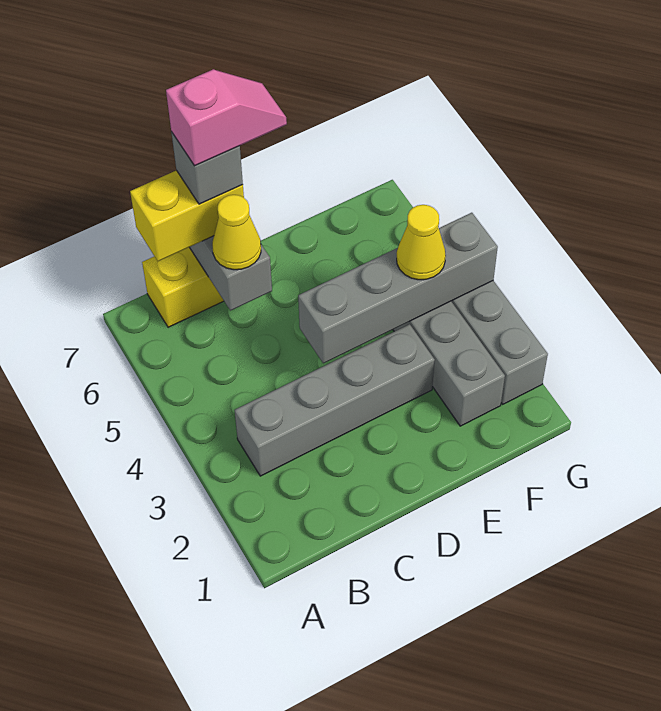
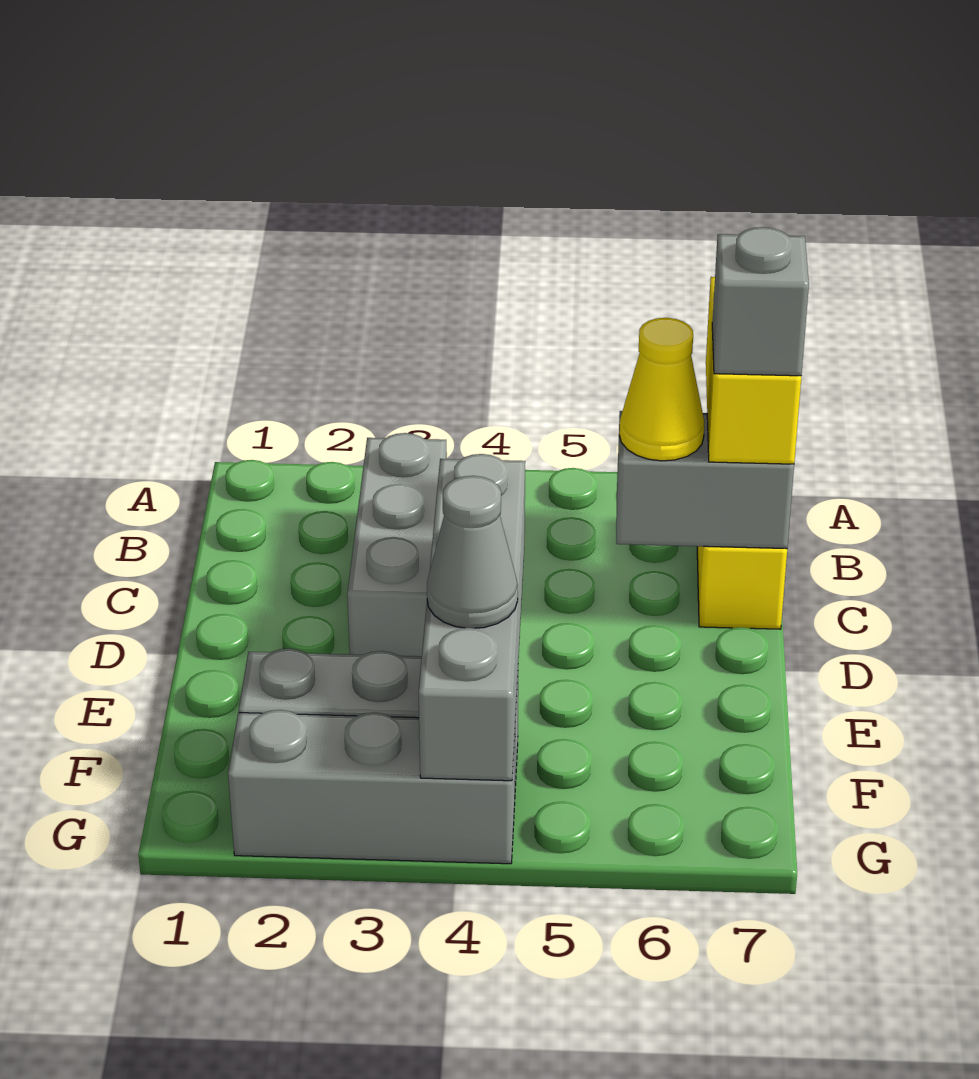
grey 1x4 brick [234,324,435,476] -> grey 1x3 brick [347,433,447,656]
pink 1x2 slope [166,69,287,166] -> none
yellow 1x1 cone [397,205,446,280] -> grey 1x1 cone [427,476,518,628]

